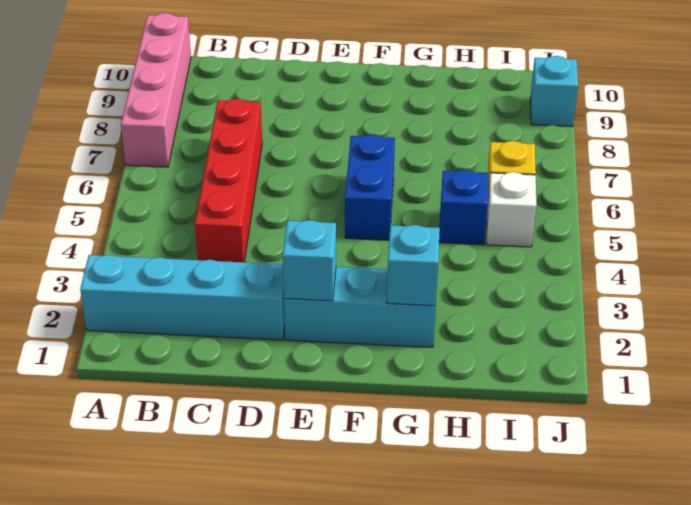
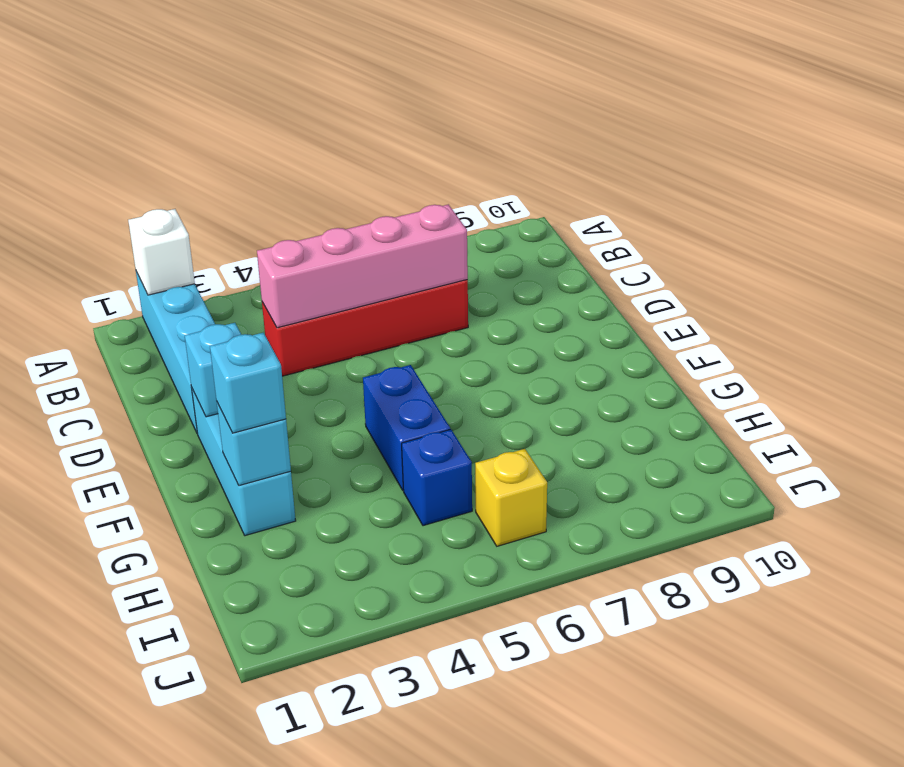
pink 1x4 brick [121,13,191,167] -> pink 1x4 brick moved to [257,204,468,328]
blue 1x2 brick [345,135,395,240] -> blue 1x2 brick turned to [363,365,450,490]
white 1x1 brick [487,172,536,247] -> white 1x1 brick moved to [128,209,195,295]
cyan 1x1 brick [530,56,578,127] -> cyan 1x1 brick moved to [210,333,286,433]

